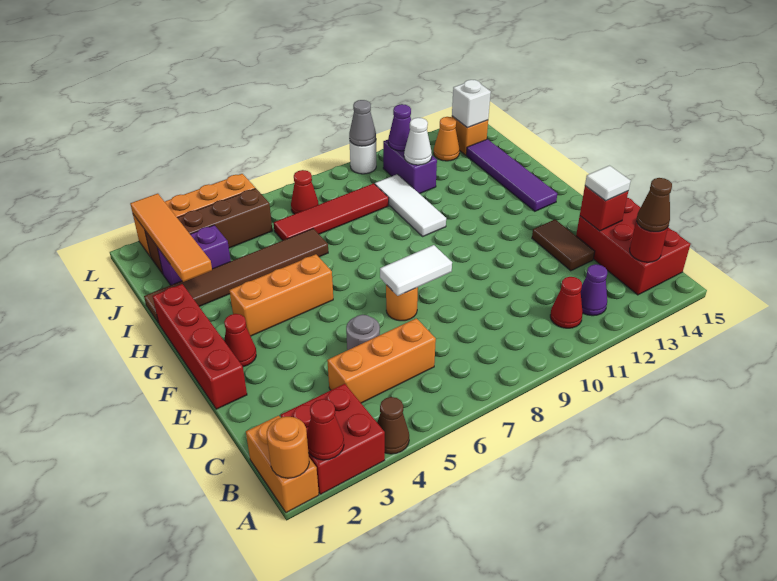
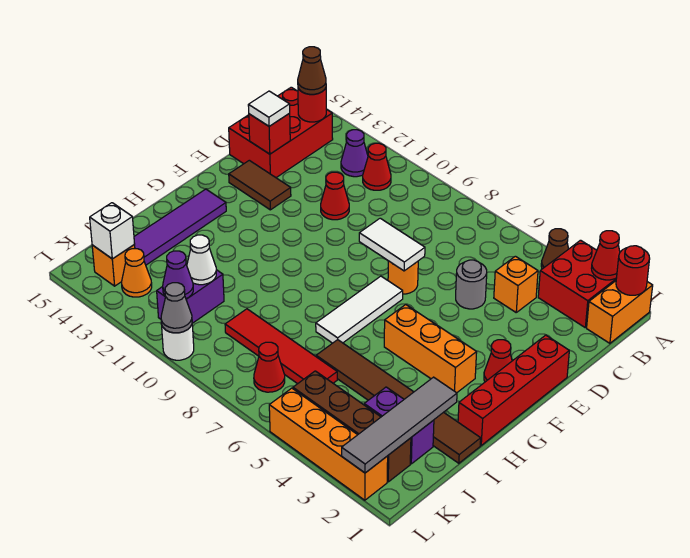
orange 1x1 round brick [267,417,309,478] -> red 1x1 round brick [616,246,650,295]
orange 1x3 brick [327,318,436,403] -> orange 1x1 brick [494,256,538,312]
none -> red 1x1 cone [321,172,349,220]
brown 1x2 tile [532,220,595,271] -> brown 1x2 tile turned to [229,160,291,210]
white 1x3 tile [375,174,446,236] -> white 1x3 tile moved to [316,276,403,343]
orange 1x4 tile [130,194,212,282] -> grey 1x4 tile [342,377,457,473]

